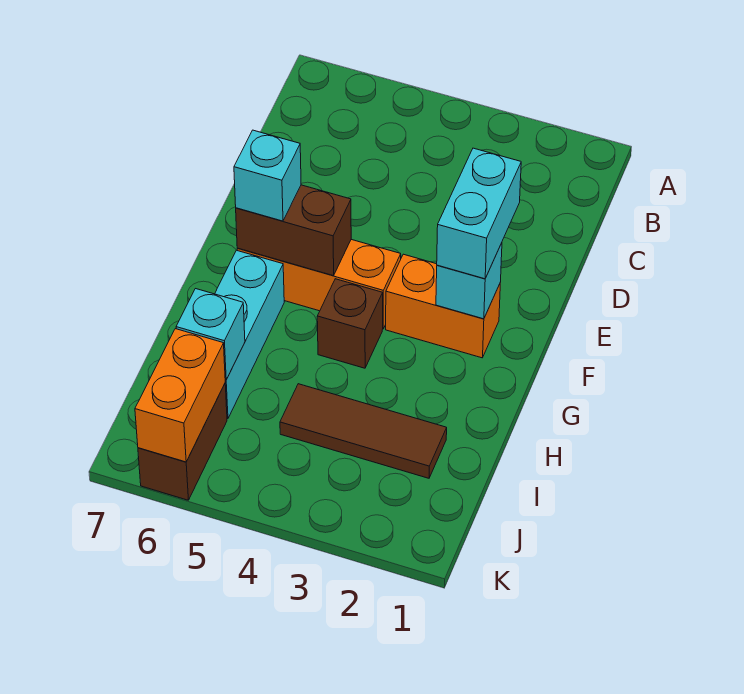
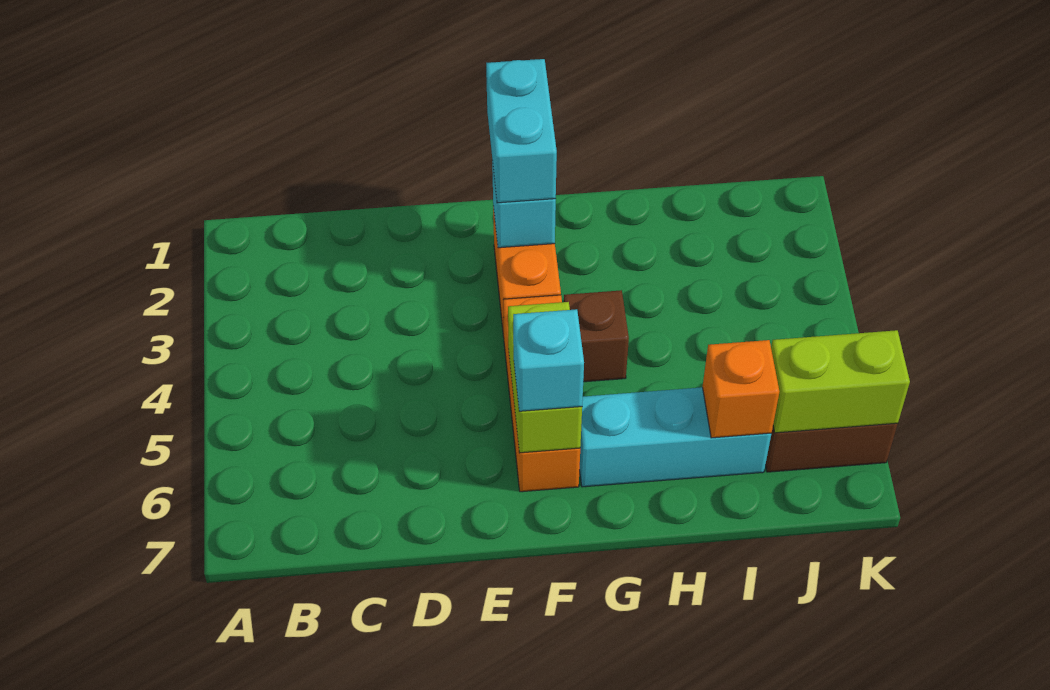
cyan 1x2 brick [437,148,521,279] -> cyan 1x2 brick turned to [486,59,557,203]
brown 1x2 brick [236,185,351,276] -> lime 1x2 brick [508,302,582,453]
brown 1x3 tile [280,384,447,478] -> none
cyan 1x1 brick [176,289,245,380] -> orange 1x1 brick [703,340,779,438]
orange 1x2 brick [135,329,225,462] -> lime 1x2 brick [771,330,910,433]

